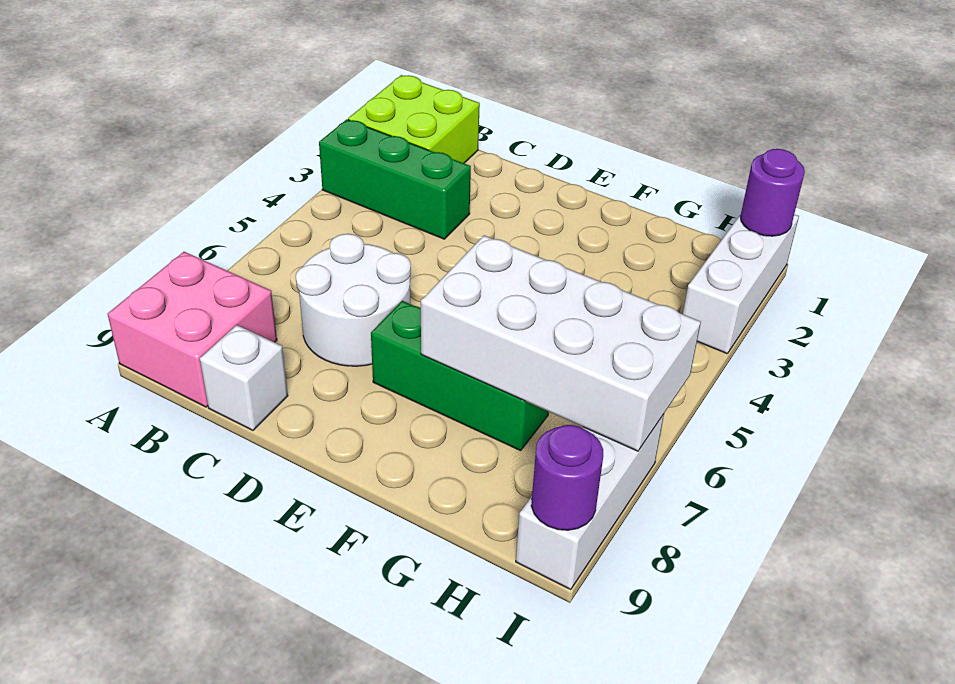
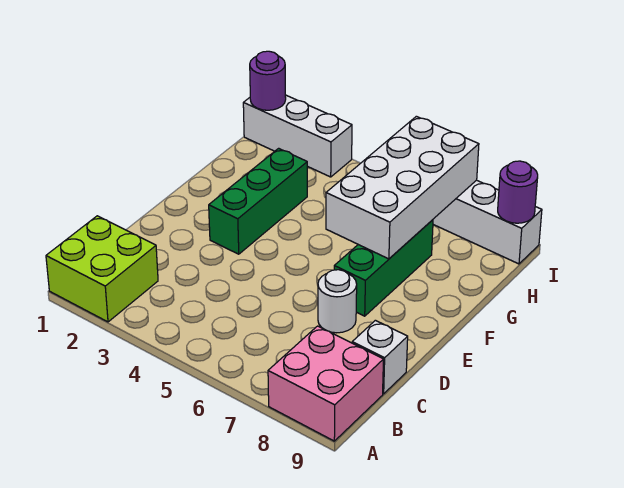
green 1x3 brick [319,119,471,239] -> green 1x3 brick moved to [209,148,307,254]
white 2x2 round brick [296,234,411,366] -> white 1x1 round brick [318,270,357,333]

